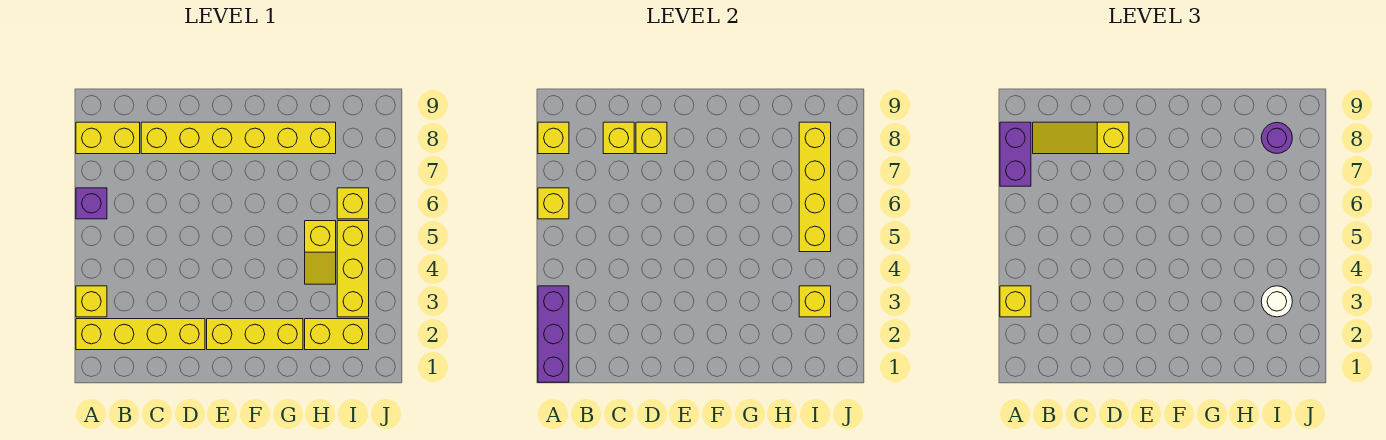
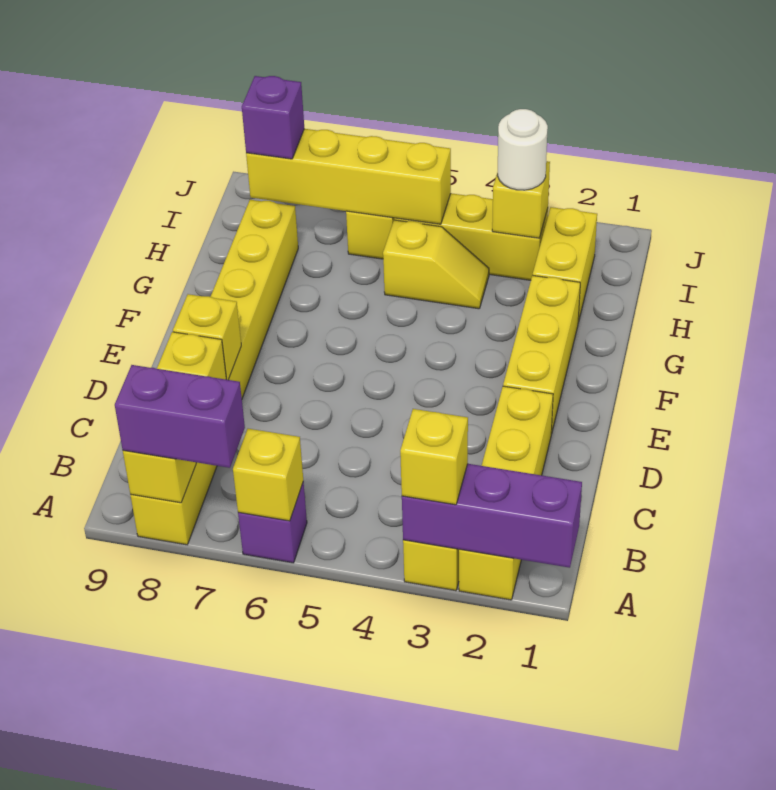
yellow 1x3 slope [1033,122,1129,154] -> none
purple 1x1 round brick [1261,123,1292,154] -> purple 1x1 brick [242,76,304,159]

